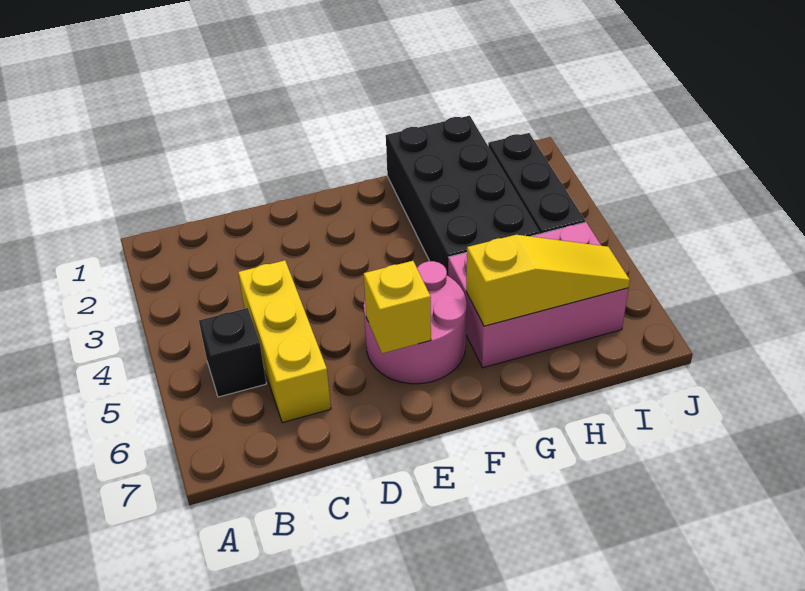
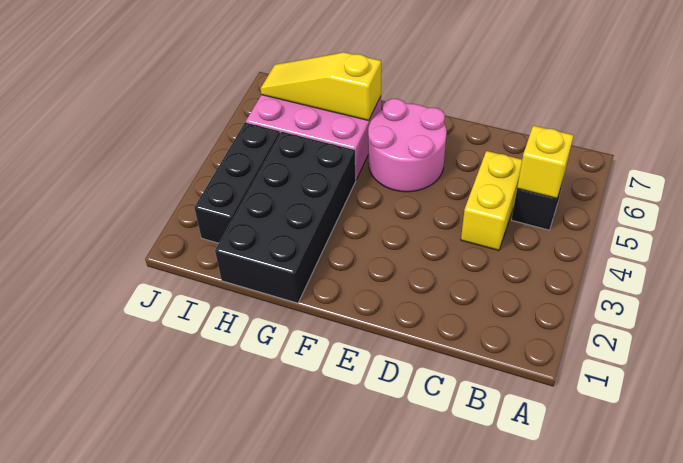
yellow 1x3 brick [238,260,331,423] -> yellow 1x2 brick [461,151,522,250]
yellow 1x1 brick [364,261,431,353] -> yellow 1x1 brick moved to [517,126,574,198]

